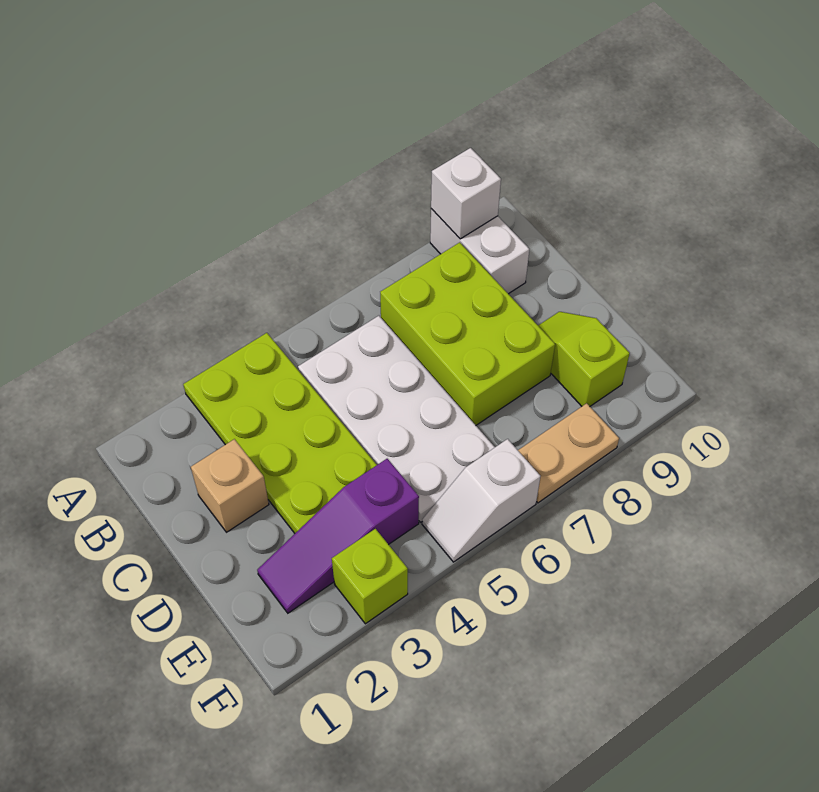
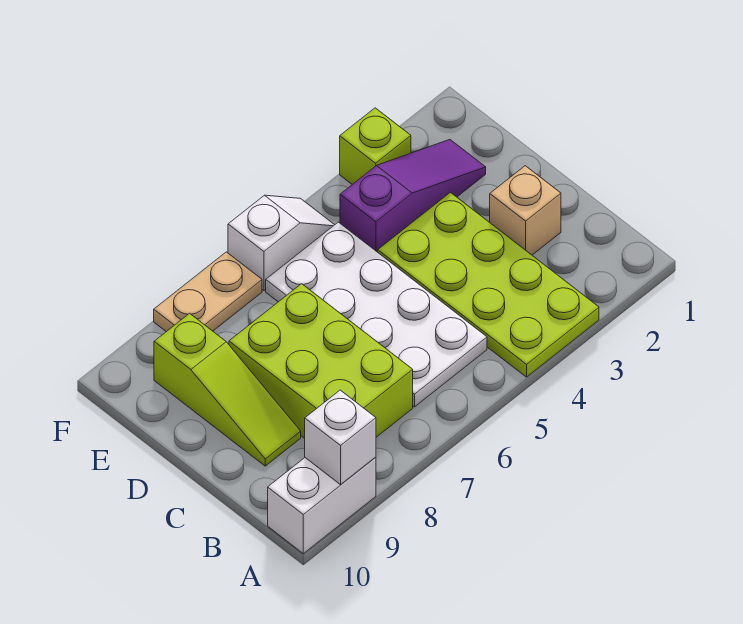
white 1x2 brick [430,209,529,294] -> white 1x2 brick turned to [268,457,376,554]
lime 1x2 slope [538,312,630,406] -> lime 1x3 slope [154,313,301,466]

